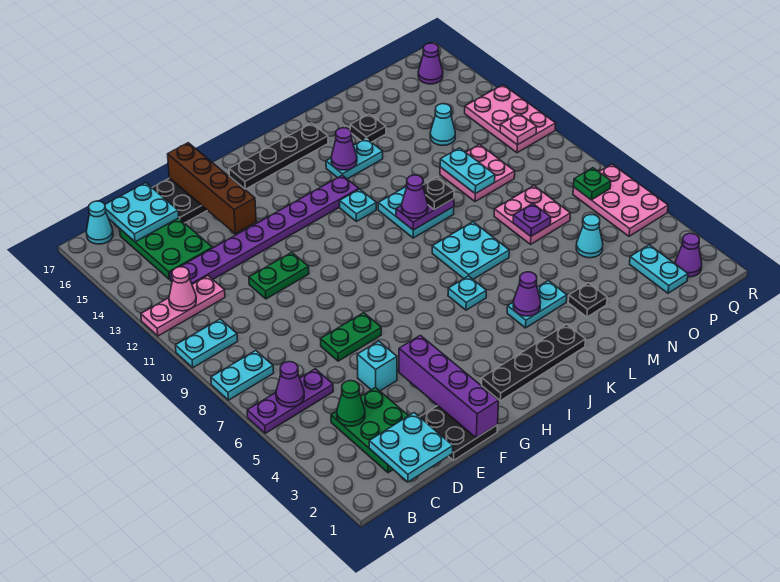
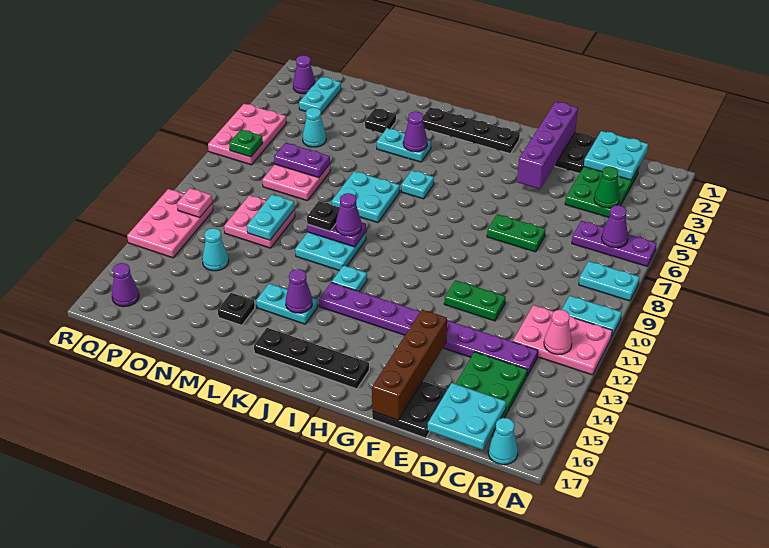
pink 1x3 plate [141,276,225,336] -> pink 2x3 plate [513,305,612,375]
cyan 1x1 brick [357,341,397,391] -> none
purple 1x1 plate [513,204,551,236] -> purple 1x2 plate [274,143,330,178]

